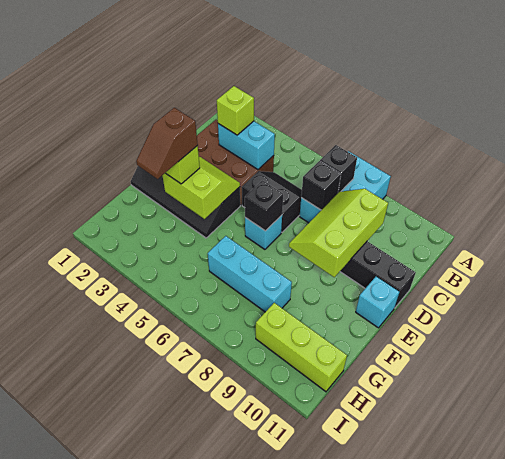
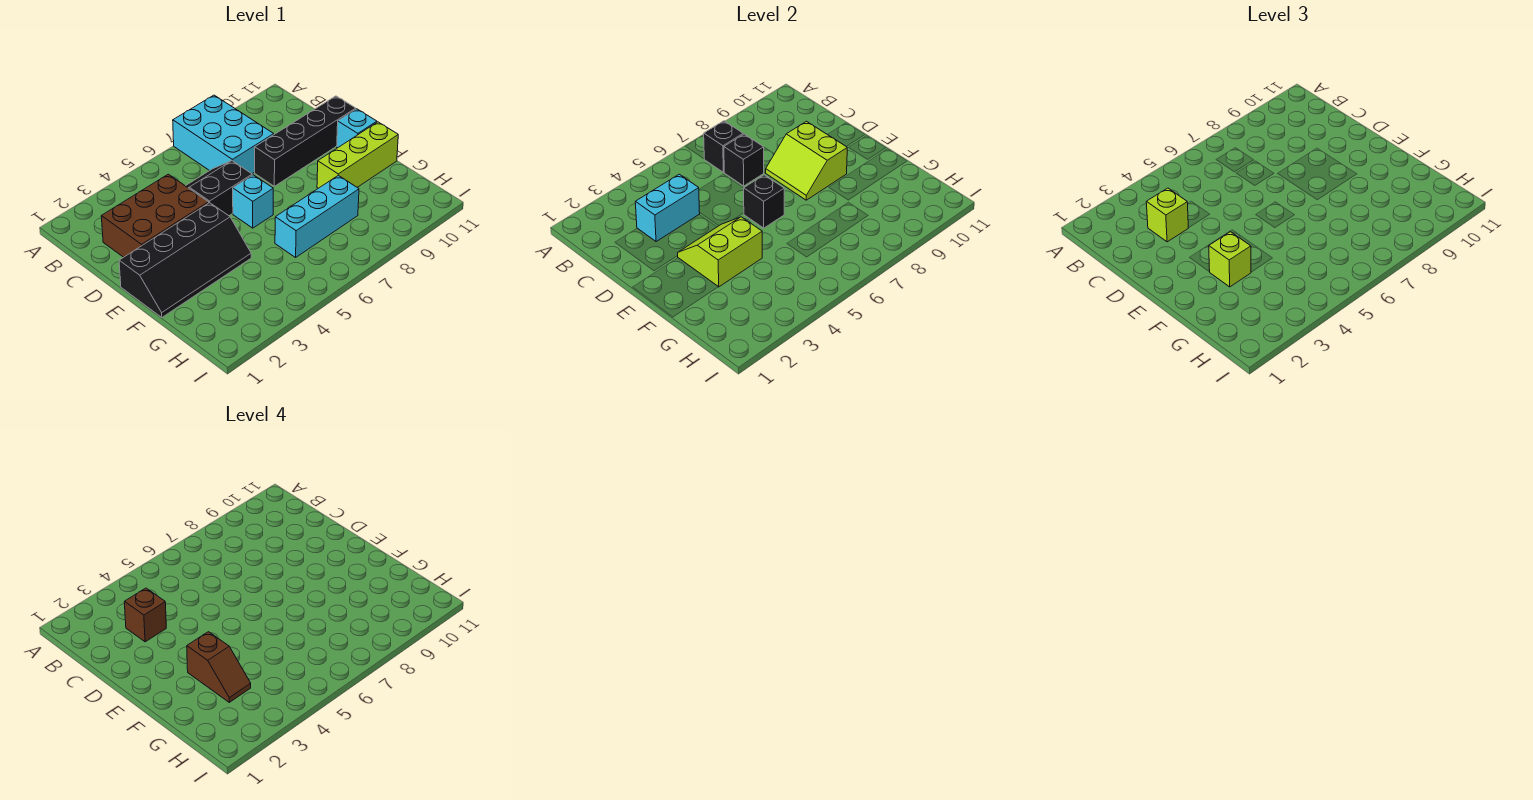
none -> brown 1x1 brick [124,588,166,642]
lime 2x3 slope [289,189,388,277] -> lime 2x2 slope [766,121,847,200]
lime 1x3 brick [256,303,347,392] -> lime 1x3 brick moved to [317,122,398,188]

